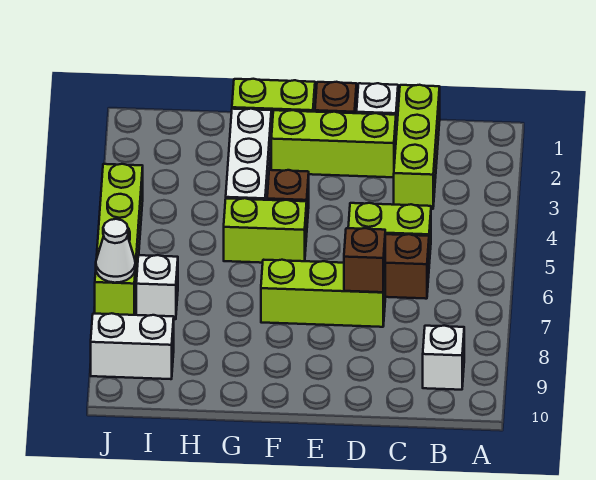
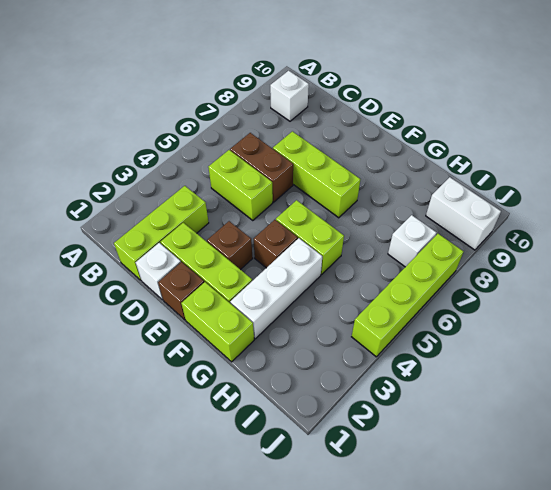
brown 1x1 brick [344,228,385,292] -> brown 1x1 brick moved to [207,221,253,270]
white 1x1 cone [96,219,135,283] -> none

